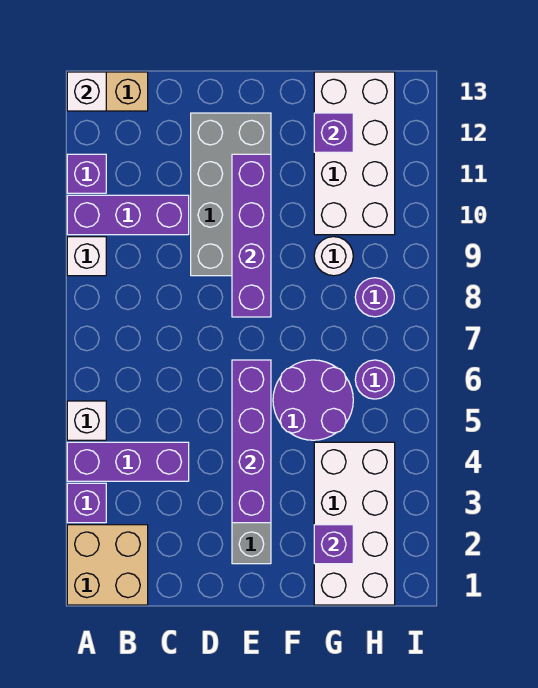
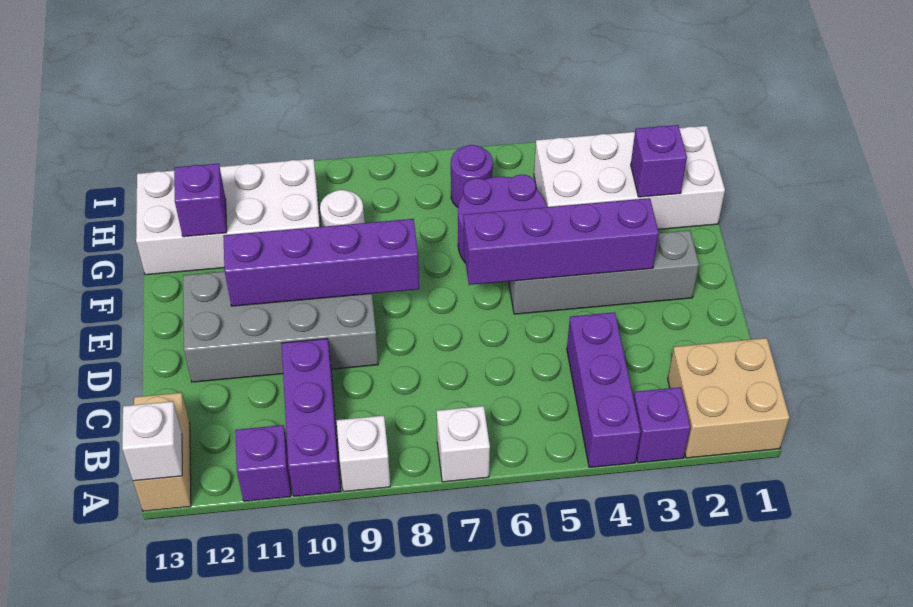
white 1x1 brick [67,401,106,440] -> white 1x1 brick moved to [437,406,490,482]
purple 1x1 round brick [355,278,394,317] -> none

